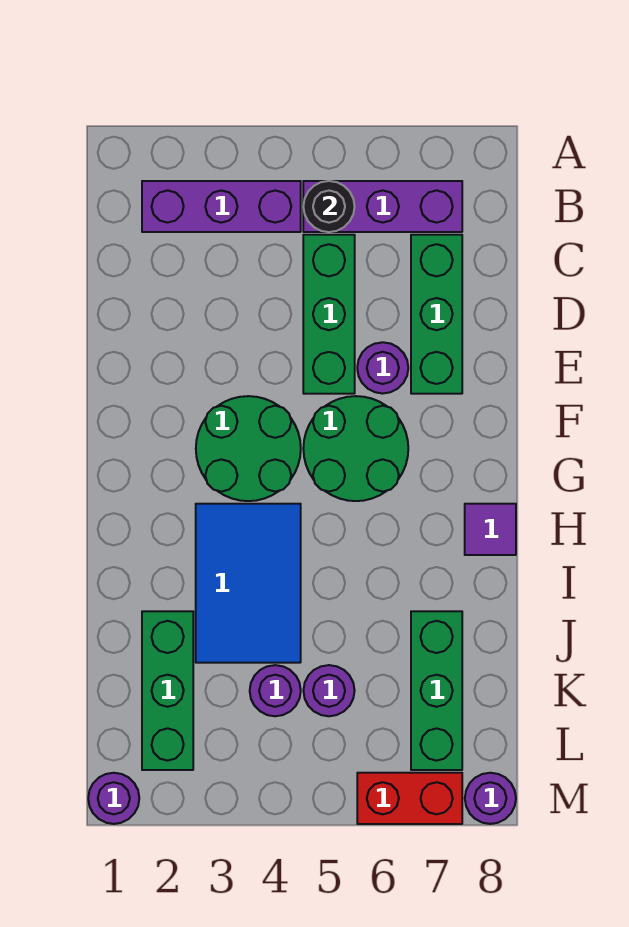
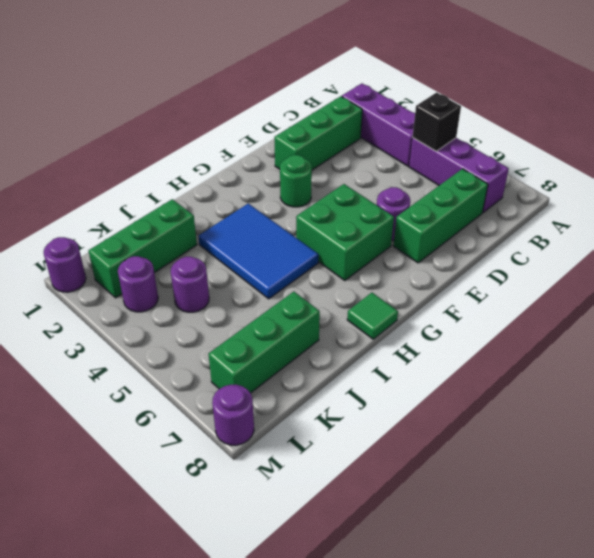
black 1x1 round brick [303,181,355,232] -> black 1x1 brick [413,93,461,151]
green 1x3 brick [303,235,355,394] -> green 1x3 brick moved to [274,96,362,170]
green 2x2 round brick [196,396,301,501] -> green 1x1 round brick [280,155,312,207]
green 2x2 round brick [303,396,408,501] -> green 2x2 brick [296,184,394,280]
blue 2x3 tile [196,504,301,663] -> blue 2x3 tile turned to [198,204,319,299]
purple 1x1 tile [465,504,516,555] -> green 1x1 tile [347,293,398,339]
purple 1x1 round brick [303,665,355,716] -> purple 1x1 round brick moved to [118,256,158,312]
red 1x2 brick [357,773,462,824] -> none

